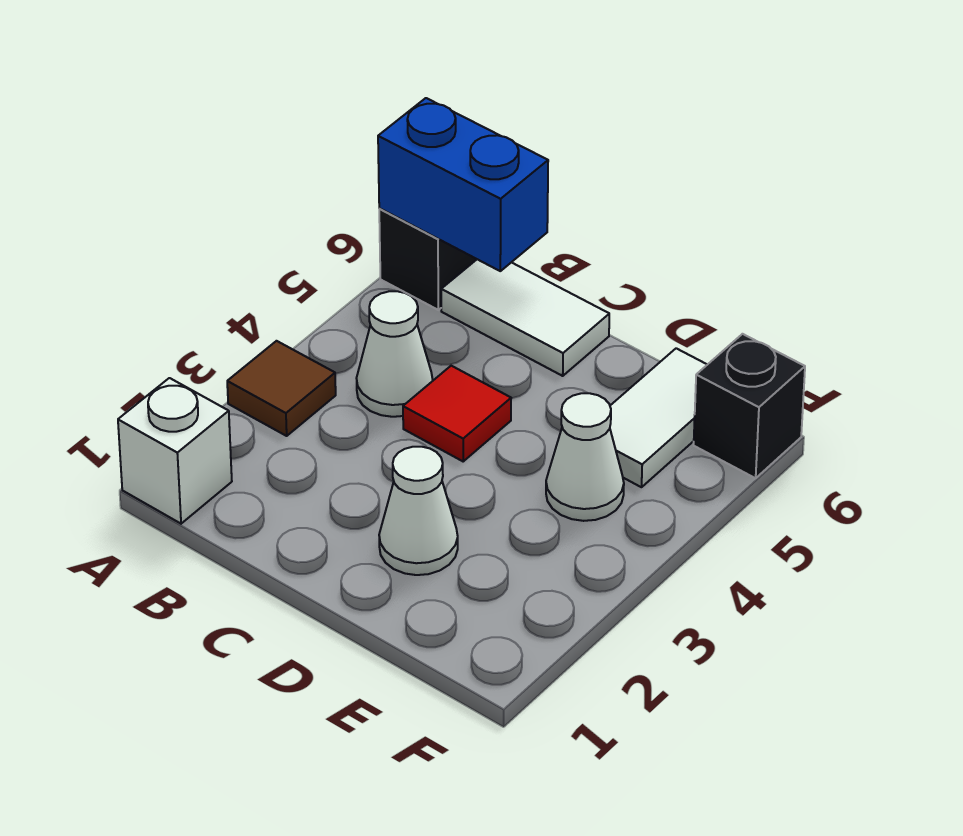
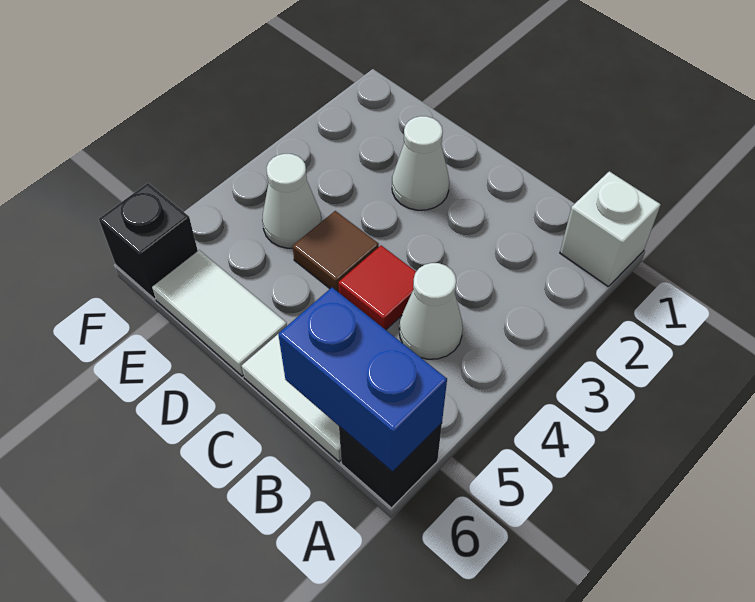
brown 1x1 tile [227,341,336,436] -> brown 1x1 tile moved to [293,211,379,292]
white 1x2 tile [610,348,707,487] -> white 1x2 tile turned to [152,250,287,376]

